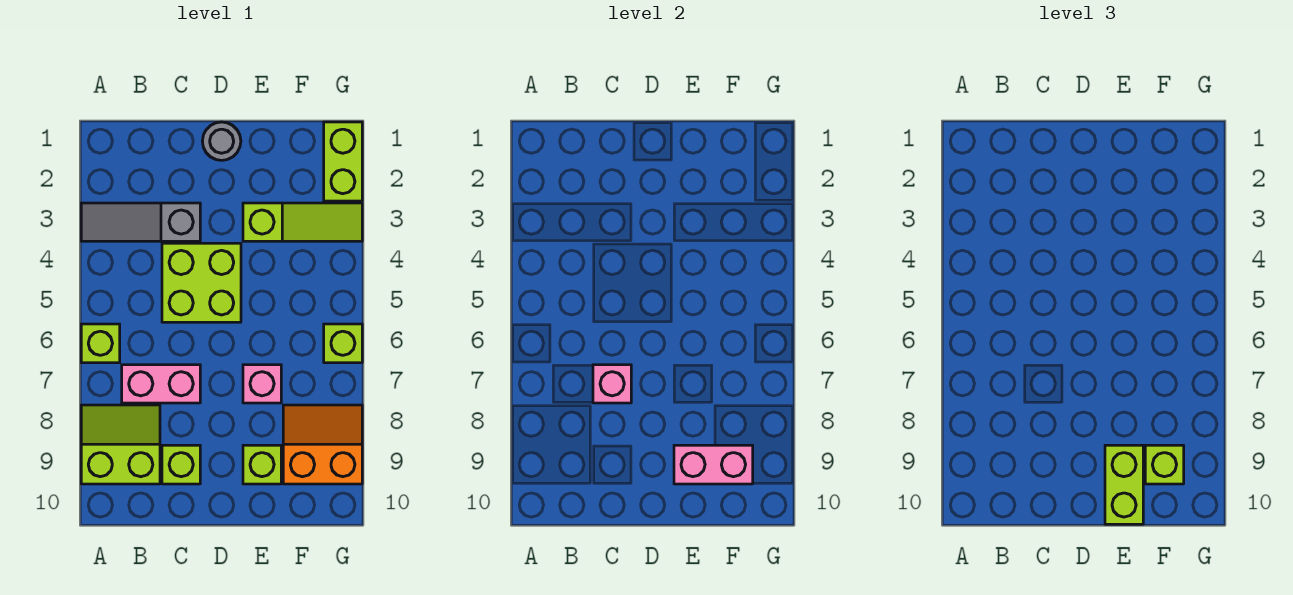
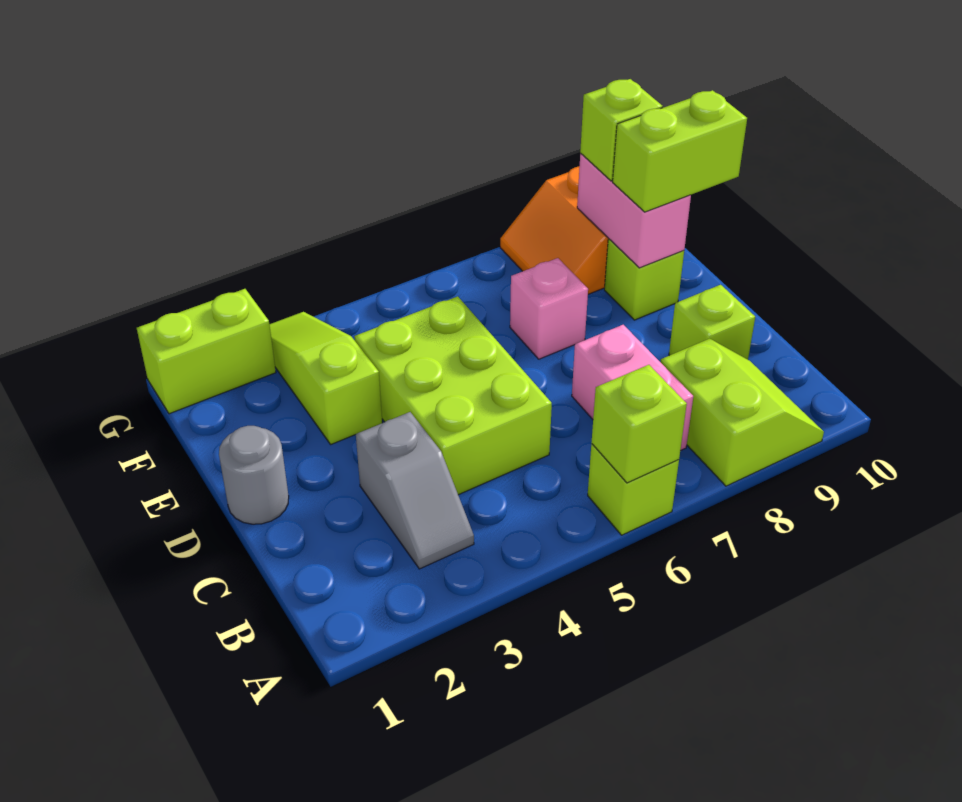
grey 1x3 slope [81,203,200,241] -> grey 1x2 slope [356,412,474,569]
lime 2x2 slope [81,405,160,484] -> lime 2x2 slope turned to [661,339,824,486]
lime 2x2 brick [162,243,241,322] -> lime 2x3 brick [354,296,552,495]
pink 1x1 brick [593,365,631,403] -> none
lime 1x1 brick [324,324,362,363] -> lime 1x1 brick moved to [591,365,687,483]

